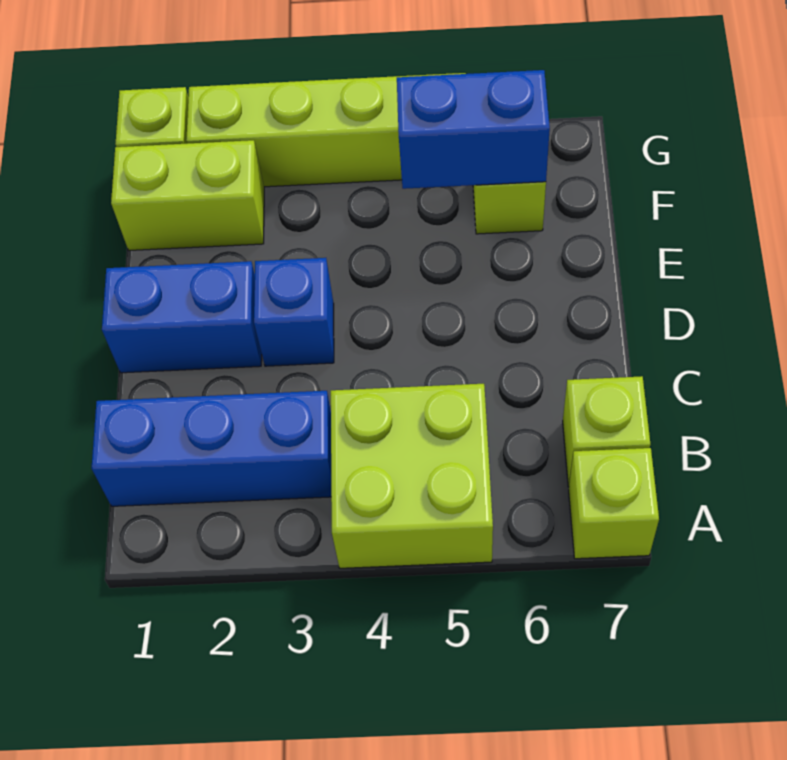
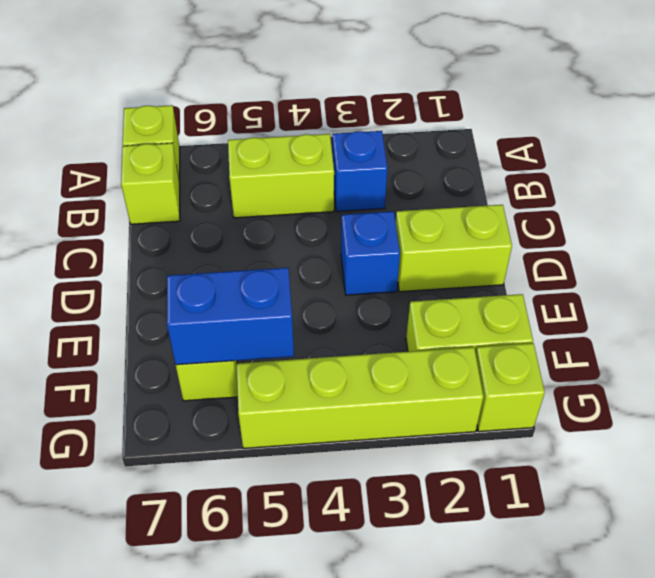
lime 2x2 brick [331,384,493,568] -> lime 1x2 brick [228,134,334,218]
blue 1x3 brick [91,391,331,506] -> blue 1x1 brick [332,131,387,211]
blue 1x2 brick [102,261,262,373] -> lime 1x2 brick [396,205,512,292]

